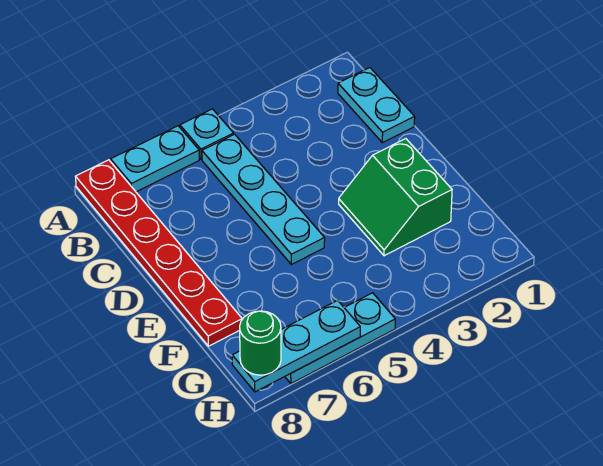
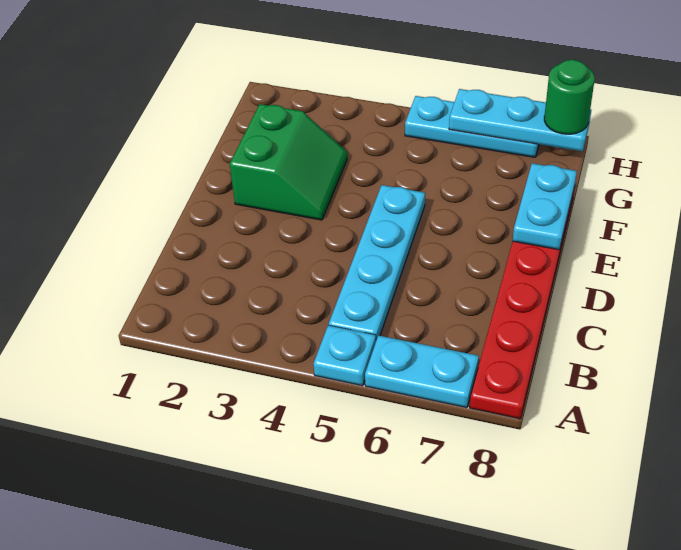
cyan 1x2 plate [338,68,415,143] -> cyan 1x2 plate moved to [513,163,577,250]

